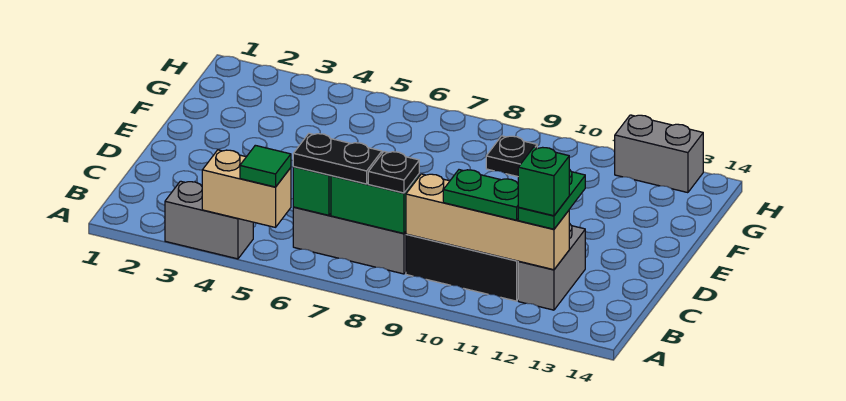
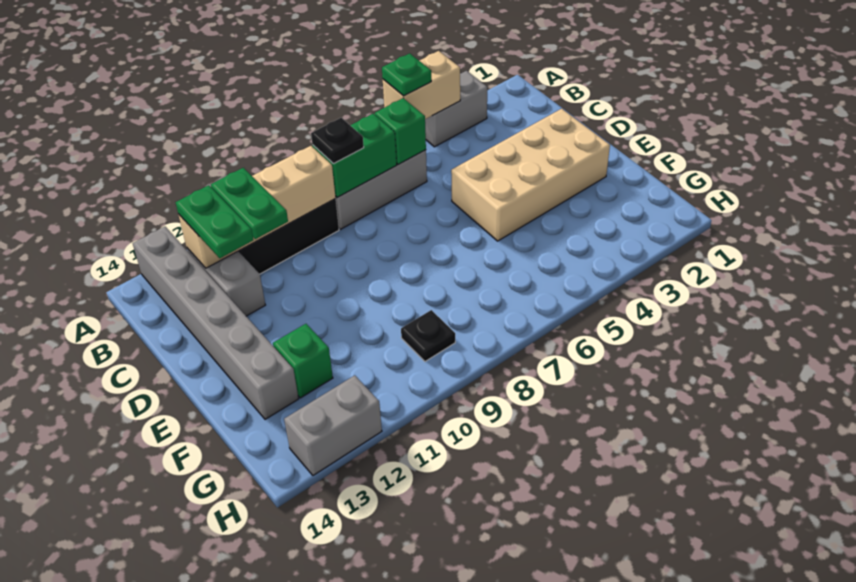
green 1x1 tile [240,145,291,187] -> green 1x1 plate [382,53,431,96]
none -> grey 1x6 brick [133,227,298,419]
black 1x2 plate [293,133,382,184] -> none
green 1x2 plate [443,170,519,220] -> green 1x2 plate turned to [211,168,288,239]
green 1x1 brick [518,147,569,216] -> green 1x1 brick moved to [273,324,333,398]
none -> tan 2x4 brick [451,109,610,241]

